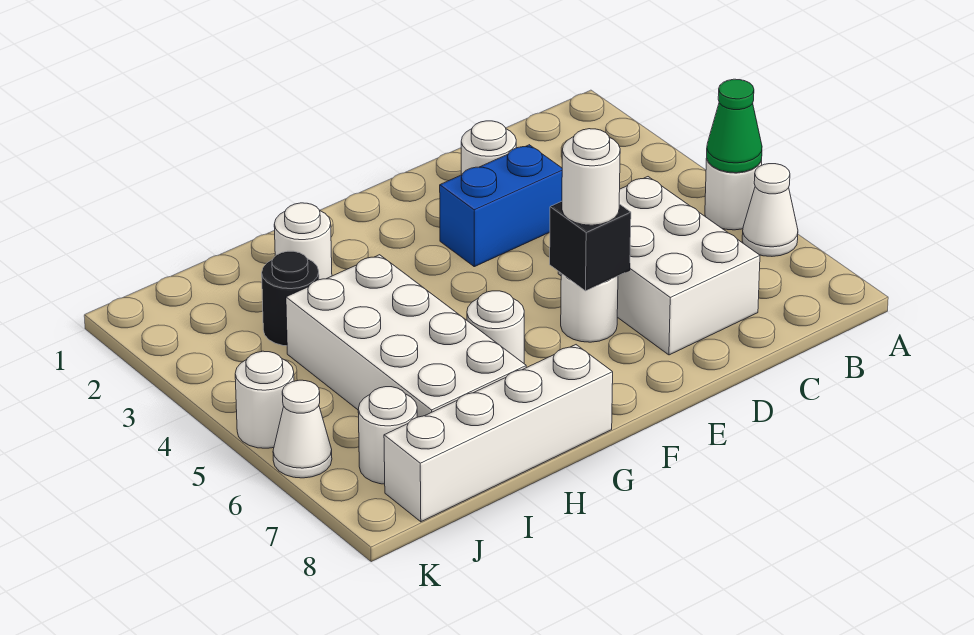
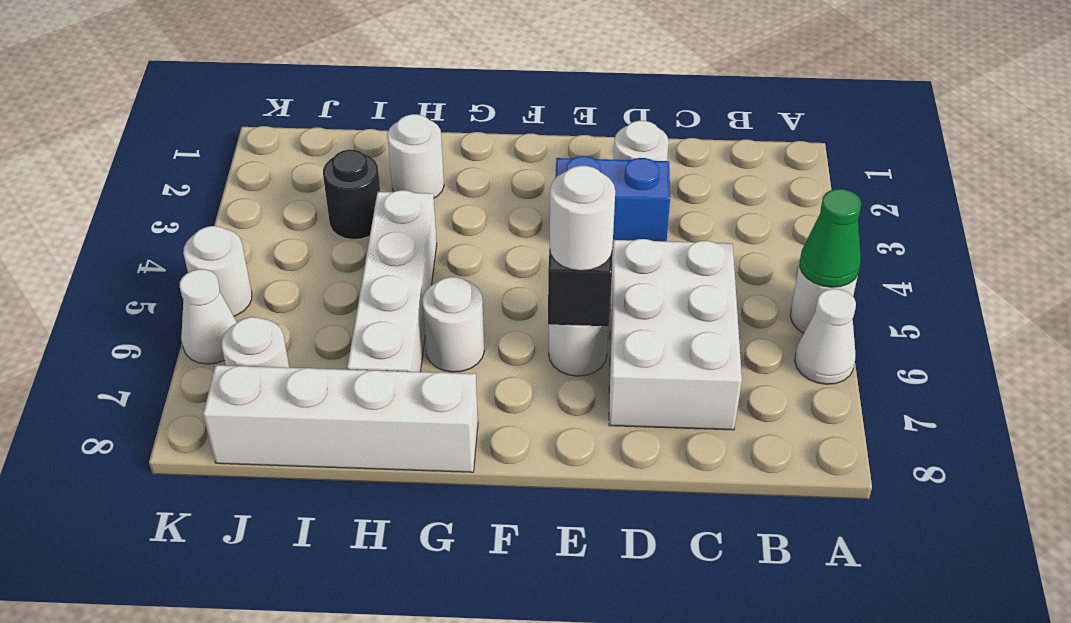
white 2x4 brick [286,255,526,417] -> white 1x4 brick [347,190,437,372]

